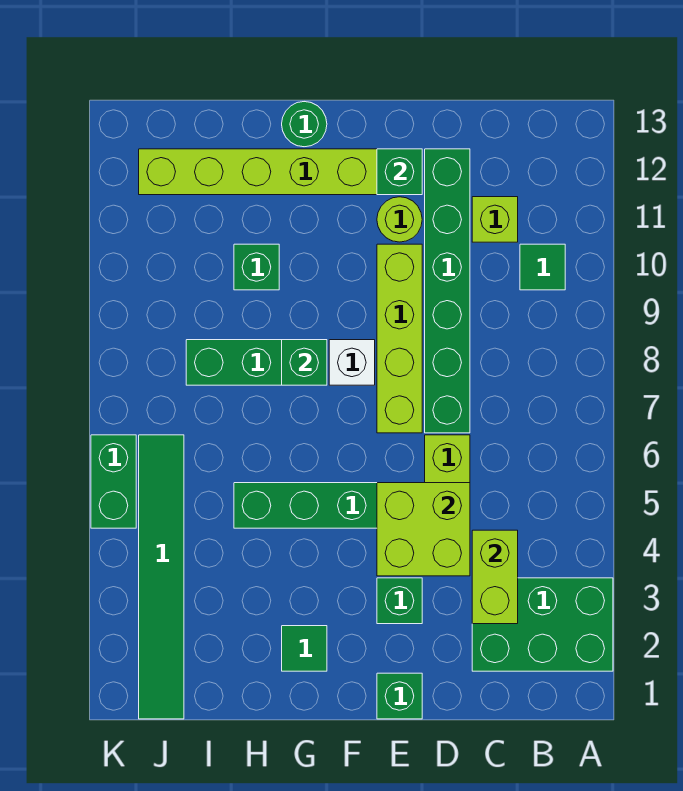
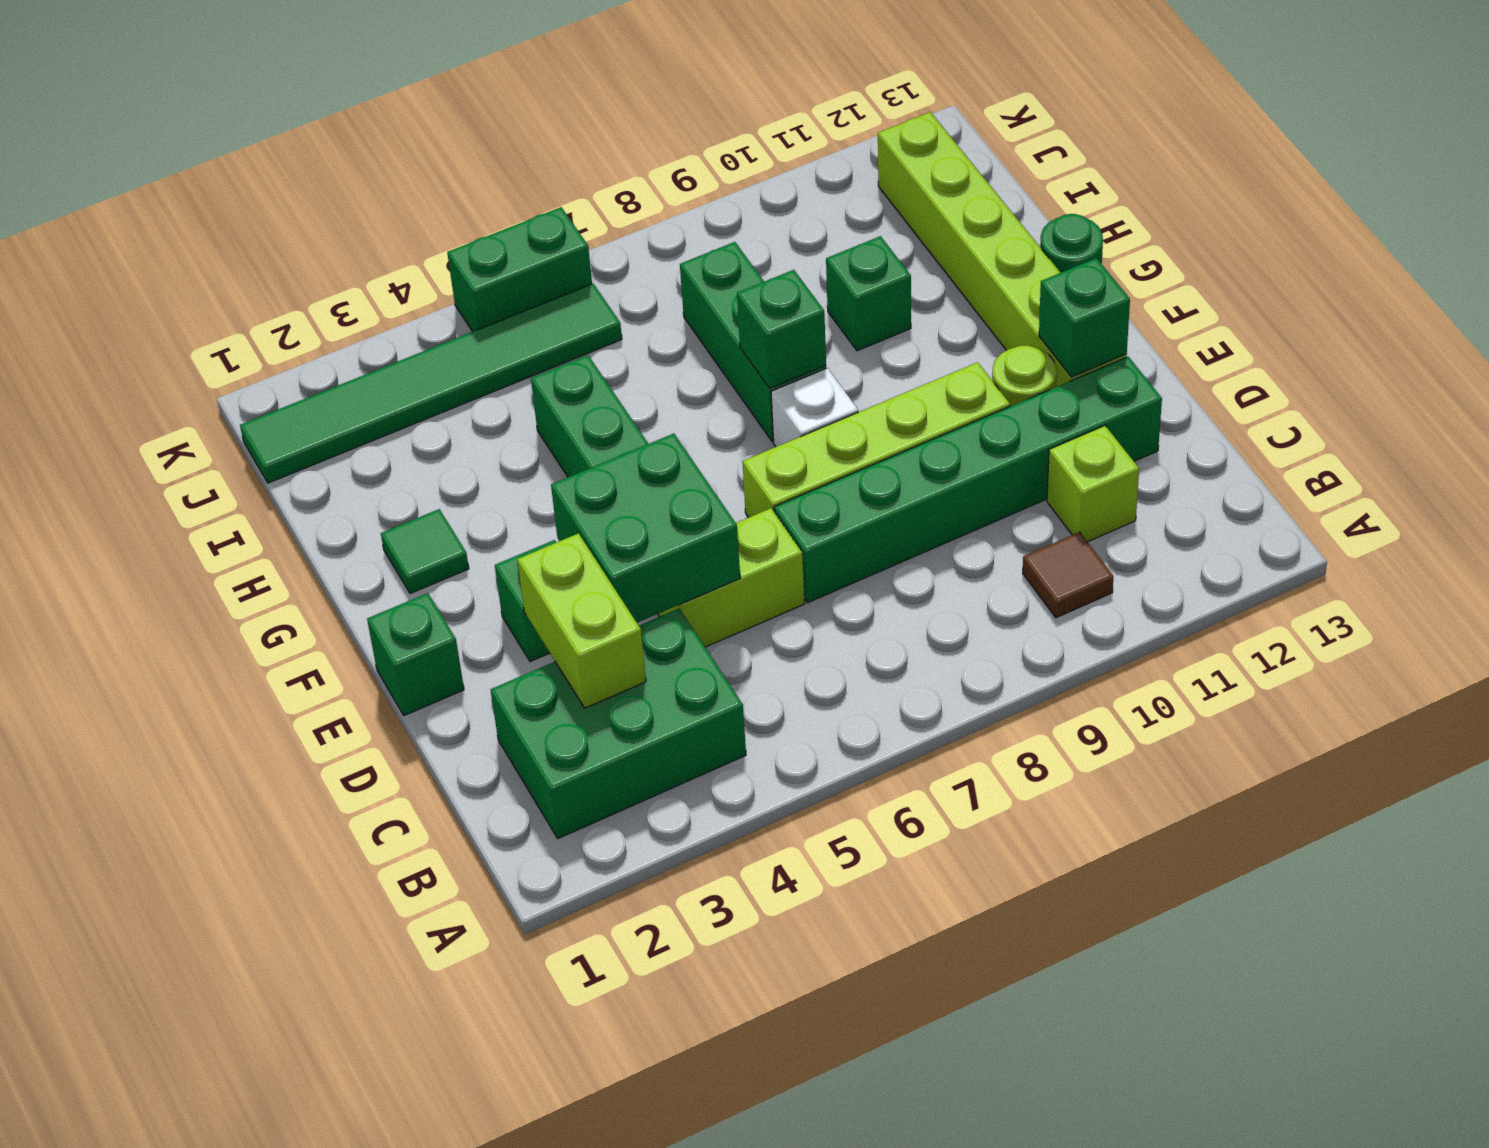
green 2x3 brick [472,578,613,671] -> green 2x3 brick turned to [491,609,746,839]
green 1x1 tile [520,244,565,290] -> brown 1x1 tile [1023,532,1114,618]
lime 1x2 brick [472,530,518,624] -> lime 1x2 brick turned to [517,533,646,708]
lime 2x2 brick [377,483,470,576] -> green 2x2 brick [551,434,740,623]

